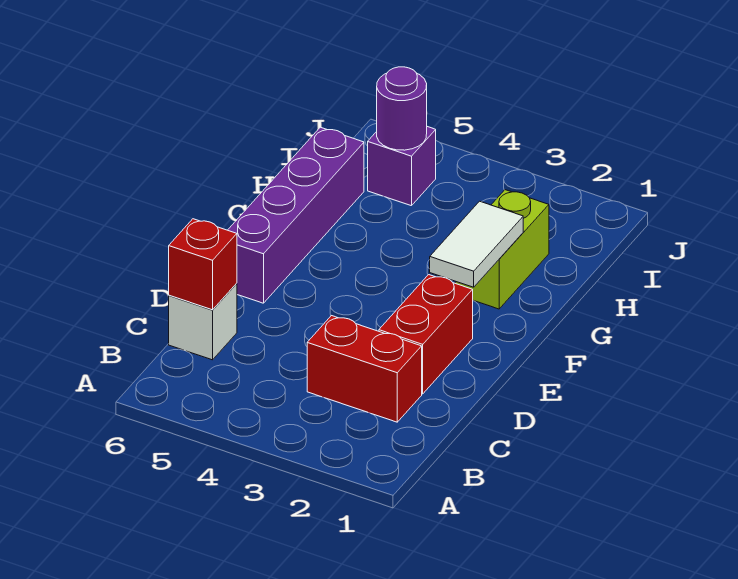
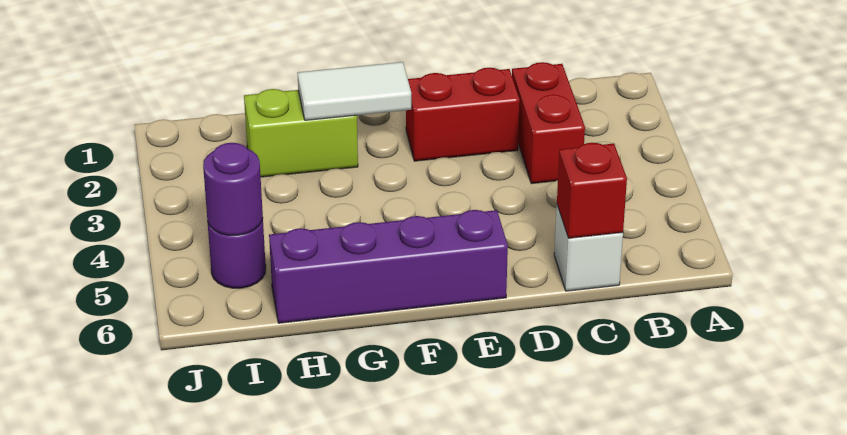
purple 1x1 brick [368,127,436,206] -> purple 1x1 round brick [208,218,266,288]

